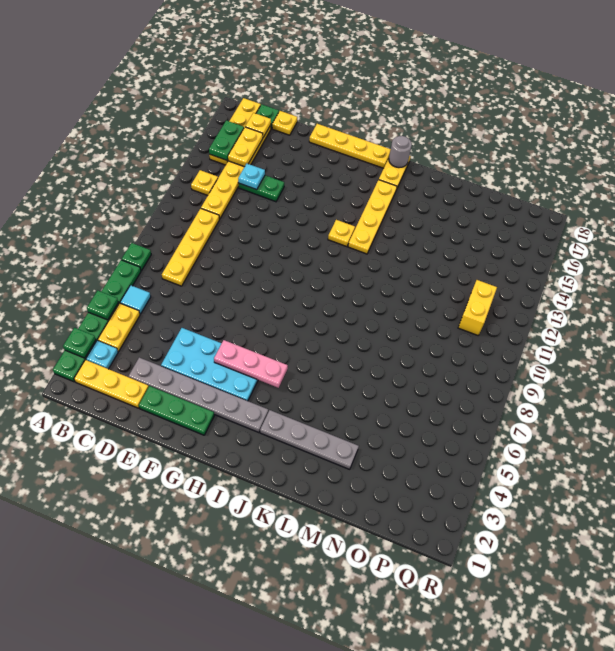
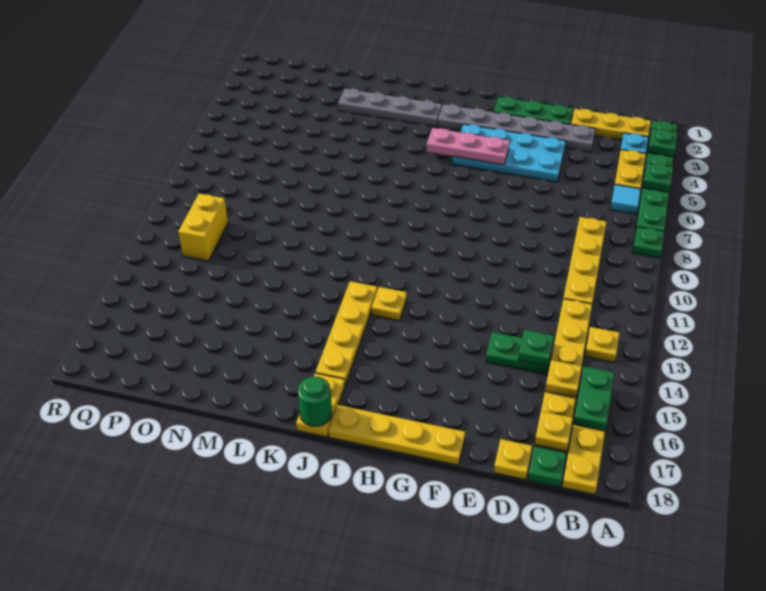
yellow 1x2 plate [228,127,263,167] -> yellow 1x1 plate [545,360,582,398]
cyan 1x1 plate [238,164,265,190] -> green 1x1 plate [518,330,554,366]
grey 1x1 round brick [389,136,412,168] -> green 1x1 round brick [298,377,332,426]

